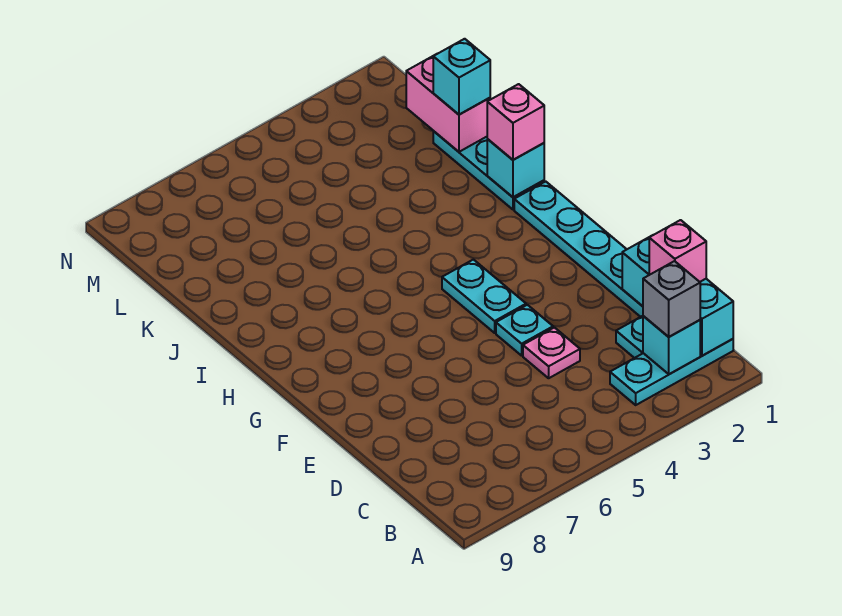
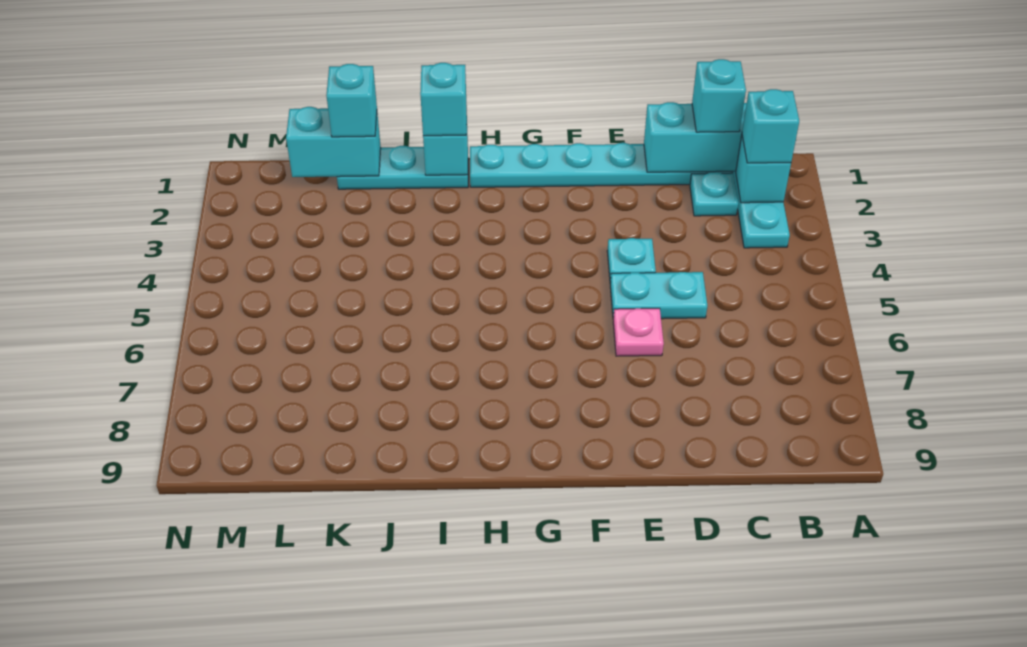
grey 1x1 brick [643,261,700,337] -> cyan 1x1 brick [742,89,799,163]
pink 1x1 brick [649,220,706,282] -> cyan 1x1 brick [692,59,746,132]
pink 1x1 plate [523,327,580,378] -> pink 1x1 plate moved to [613,308,664,356]
cyan 1x2 plate [442,260,526,333] -> cyan 1x2 plate moved to [610,272,707,319]
pink 1x1 brick [487,84,544,160] -> cyan 1x1 brick [420,63,467,136]
pink 1x2 brick [406,53,490,152] -> cyan 1x2 brick [286,107,381,177]

